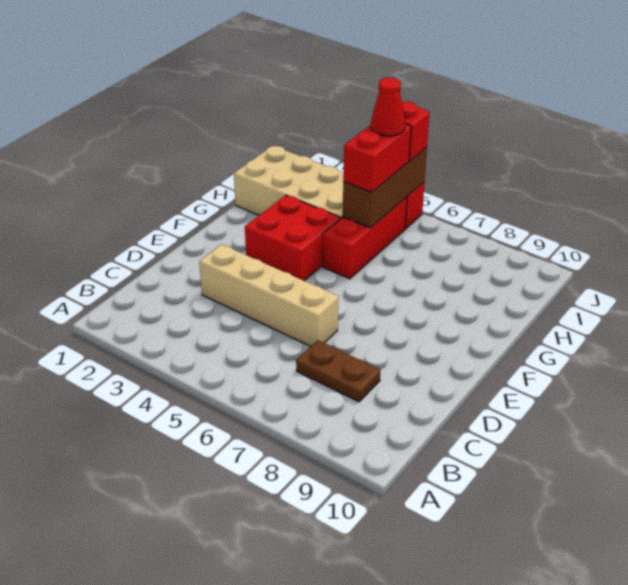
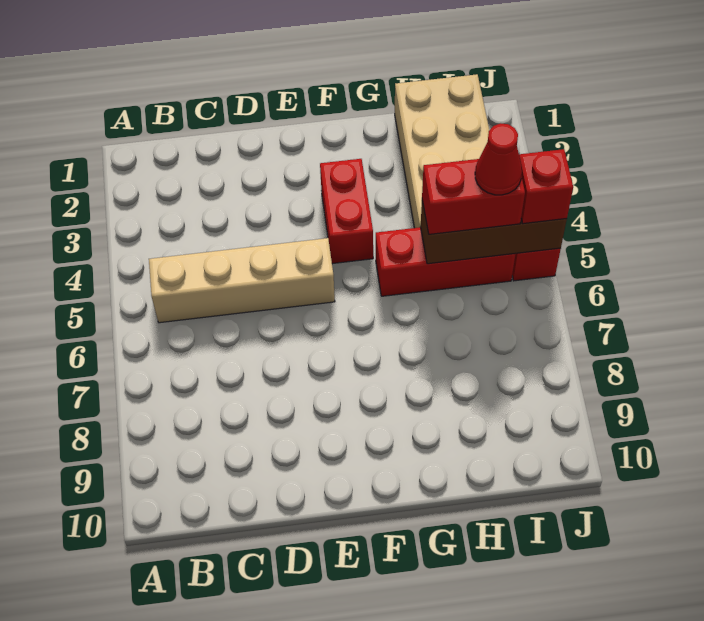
brown 1x2 plate [296,340,380,402] -> none
tan 1x4 brick [199,244,338,346] -> tan 1x4 brick turned to [149,238,335,323]
red 2x2 brick [245,195,340,281] -> red 1x2 brick [320,159,373,264]

